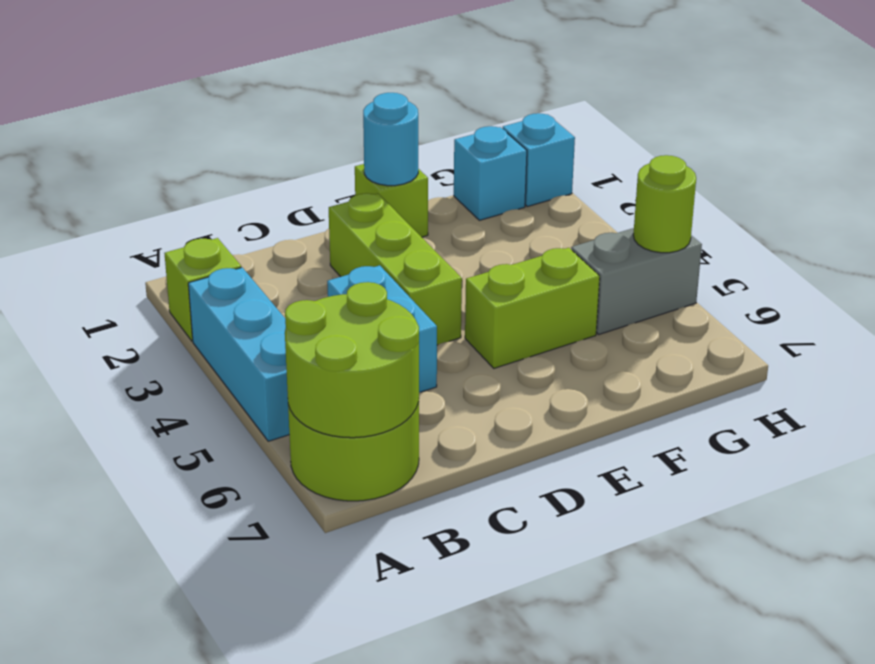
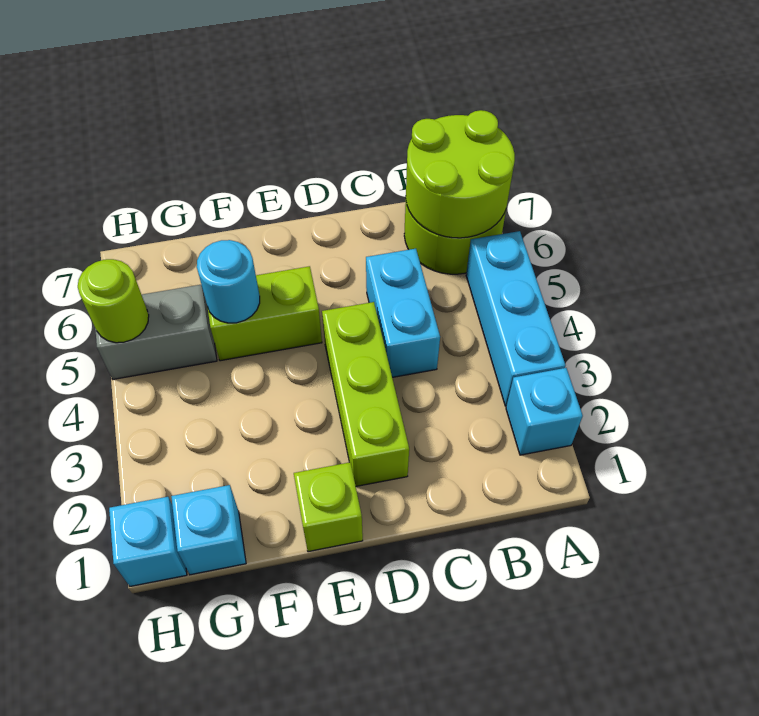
lime 1x1 brick [164,238,241,341] -> cyan 1x1 brick [506,368,583,455]
cyan 1x1 round brick [363,93,418,186] -> cyan 1x1 round brick moved to [197,240,260,323]

